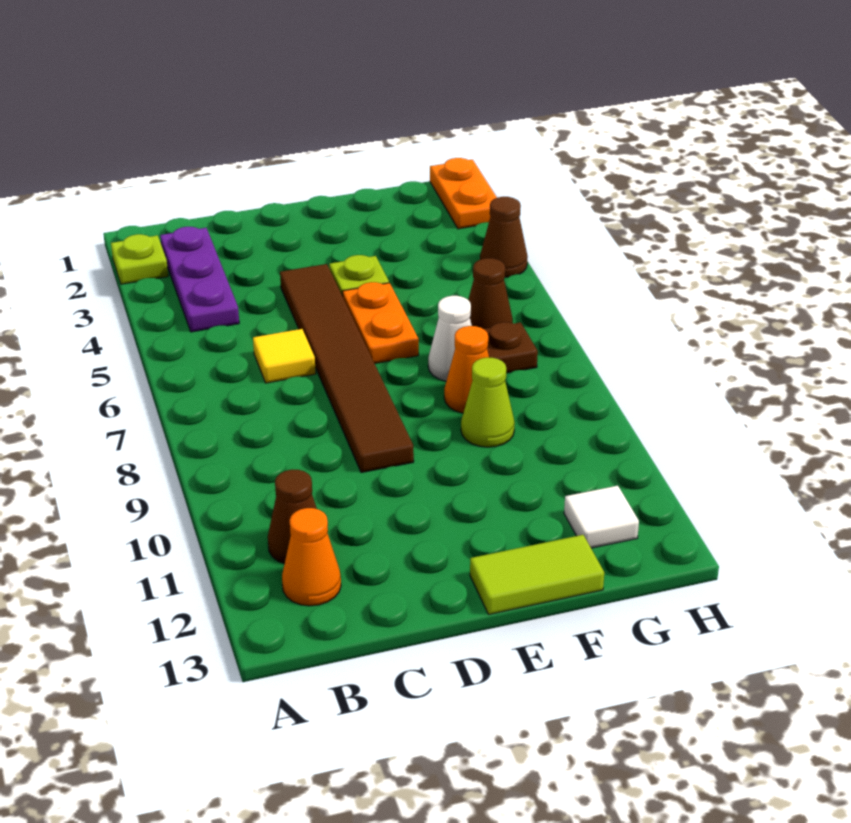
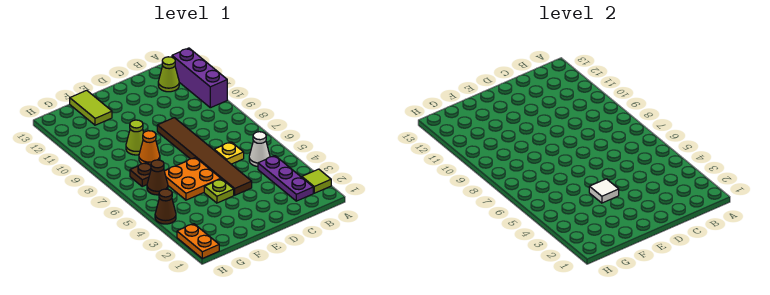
lime 1x1 plate [111,234,168,284] -> lime 1x1 tile [302,169,331,193]
none -> purple 1x3 brick [172,48,227,108]
brown 1x1 cone [268,470,317,564] -> none
orange 1x1 cone [282,508,341,606] -> lime 1x1 cone [158,57,179,92]
yellow 1x1 tile [253,329,316,383] -> yellow 1x1 plate [214,142,244,164]
orange 1x2 plate [342,282,419,364] -> orange 2x2 plate [164,158,221,200]
lime 1x2 tile [470,535,604,614] -> lime 1x2 tile turned to [70,90,112,125]
white 1x1 cone [428,296,472,381] -> white 1x1 cone moved to [249,132,270,166]
white 1x1 tile [564,486,639,548] -> white 1x1 tile moved to [589,179,619,203]

